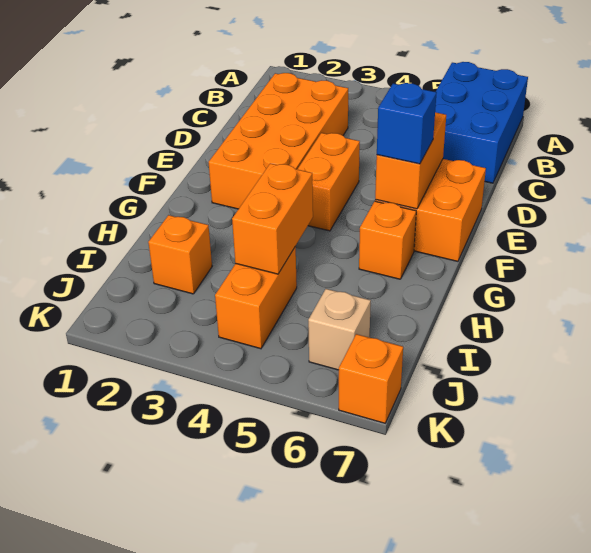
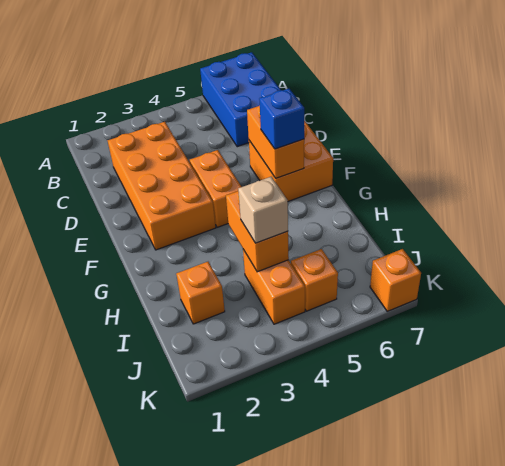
orange 1x1 brick [359,201,416,279] -> orange 1x1 brick moved to [291,249,338,311]
tan 1x1 brick [308,289,371,370] -> tan 1x1 brick moved to [238,177,288,243]

